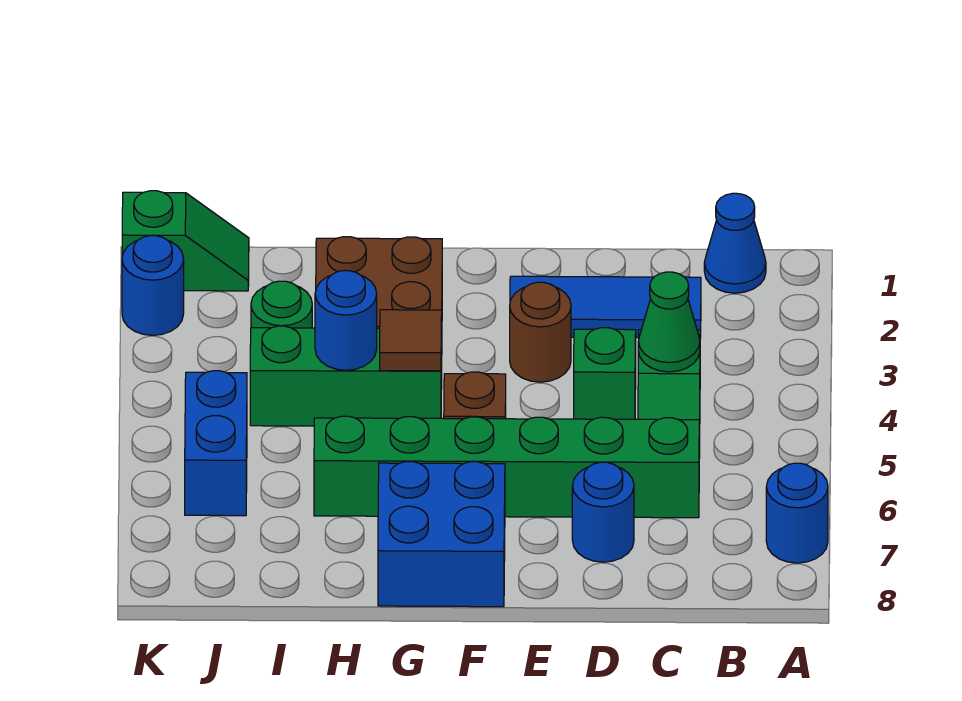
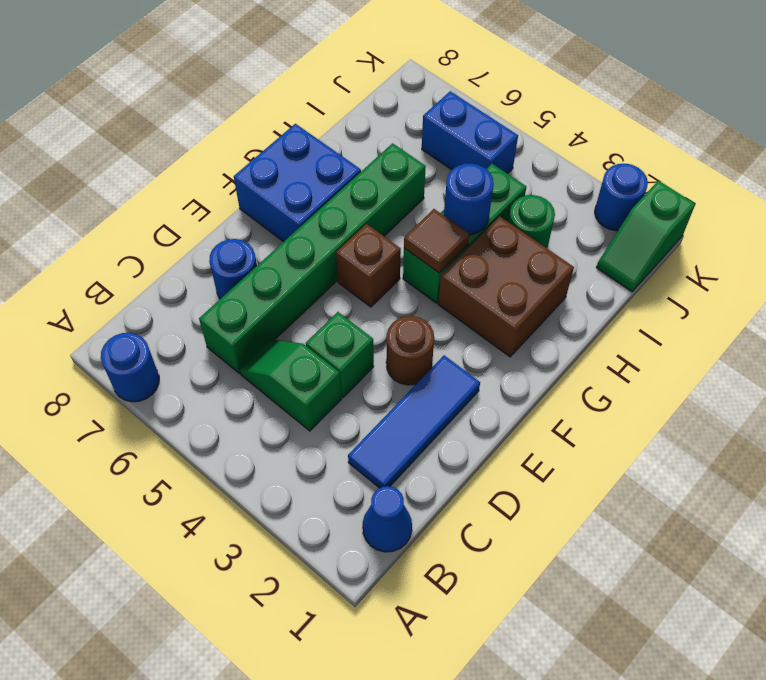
green 1x1 cone [638,272,700,372] -> none

